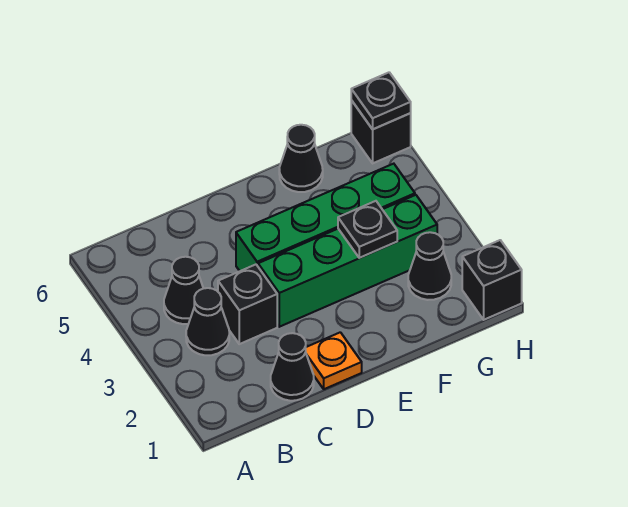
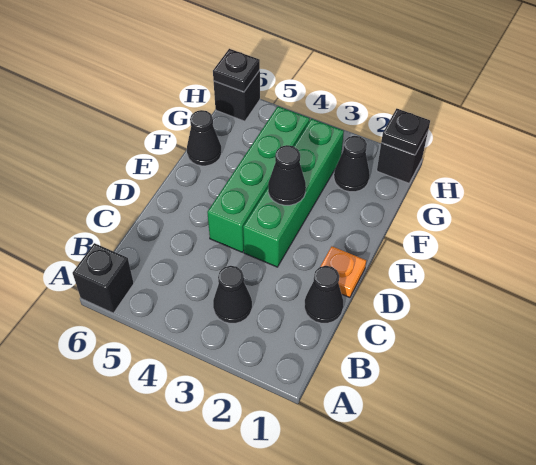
black 1x1 cone [164,257,203,324] -> black 1x1 cone moved to [268,145,306,205]
black 1x1 brick [218,265,277,344] -> black 1x1 brick moved to [73,243,134,313]
black 1x1 plate [338,201,397,258] -> black 1x1 plate moved to [381,109,430,155]

